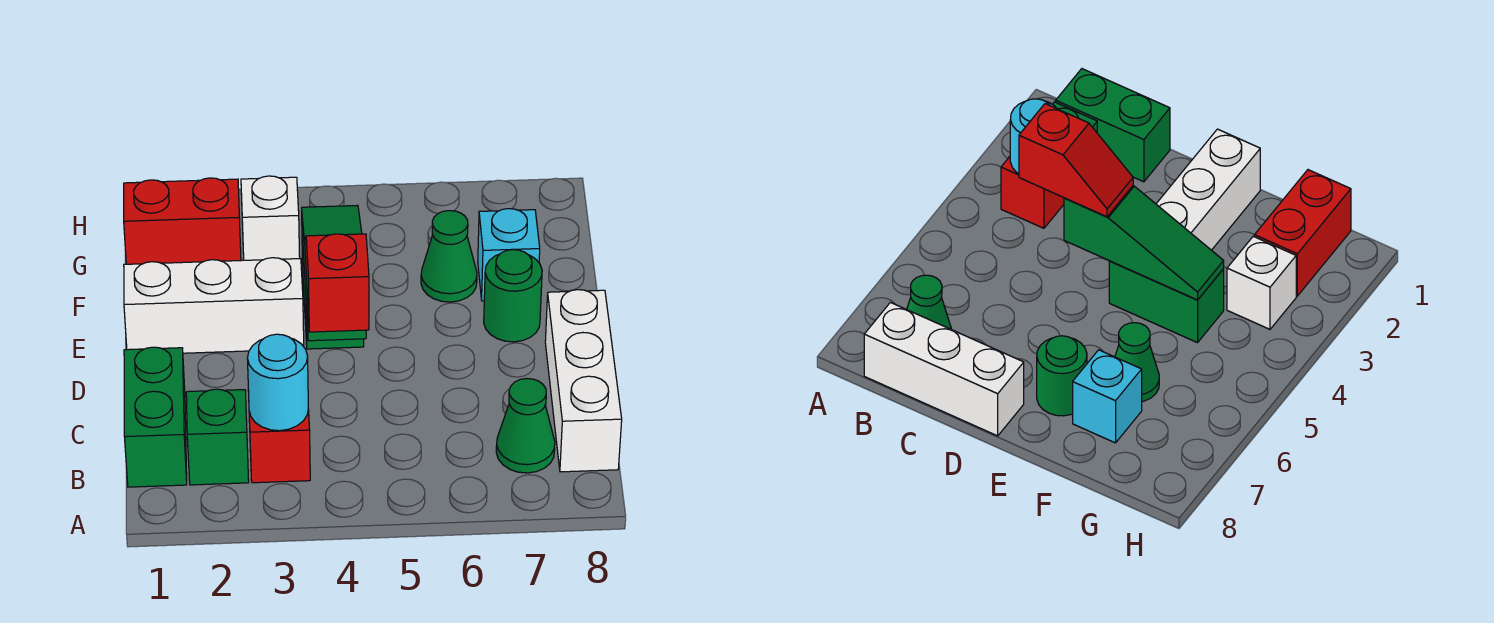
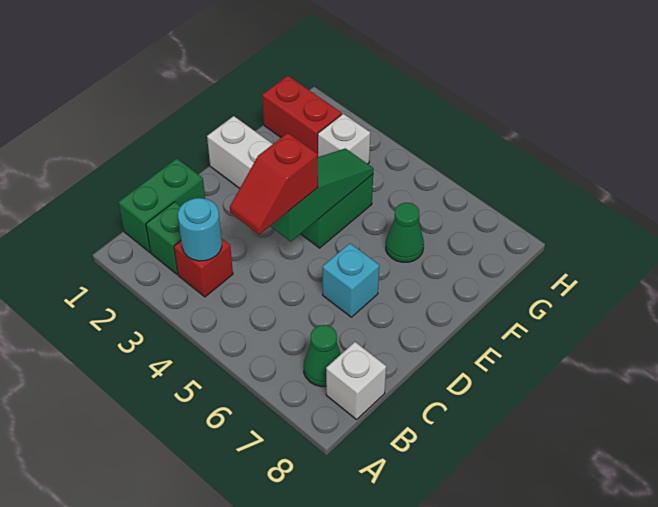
white 1x3 brick [545,290,622,472] -> white 1x1 brick [326,342,386,419]
red 1x2 slope [305,234,369,332] -> red 1x2 slope turned to [230,133,318,234]
green 1x1 round brick [484,250,542,342] -> none
cyan 1x1 brick [478,209,540,301] -> cyan 1x1 brick moved to [323,243,379,317]

